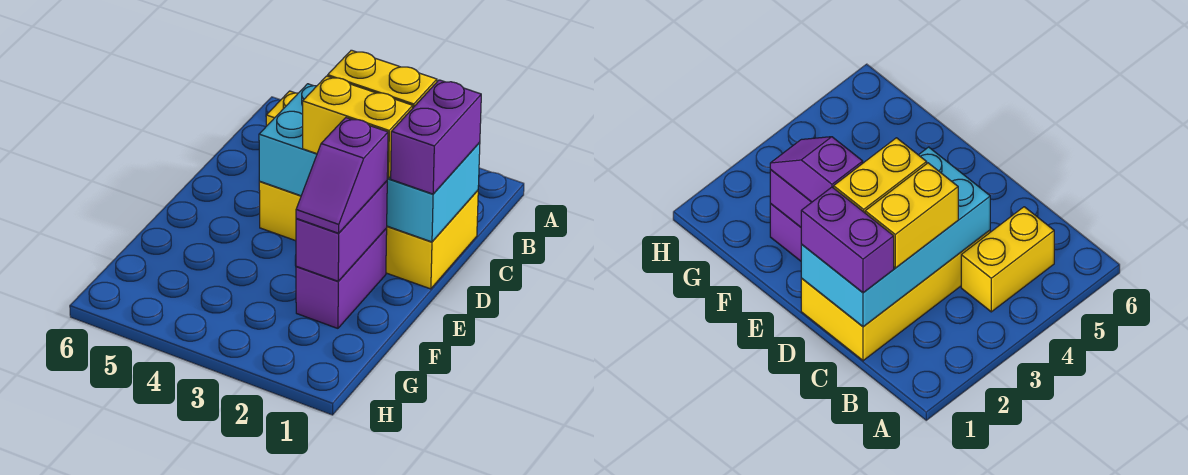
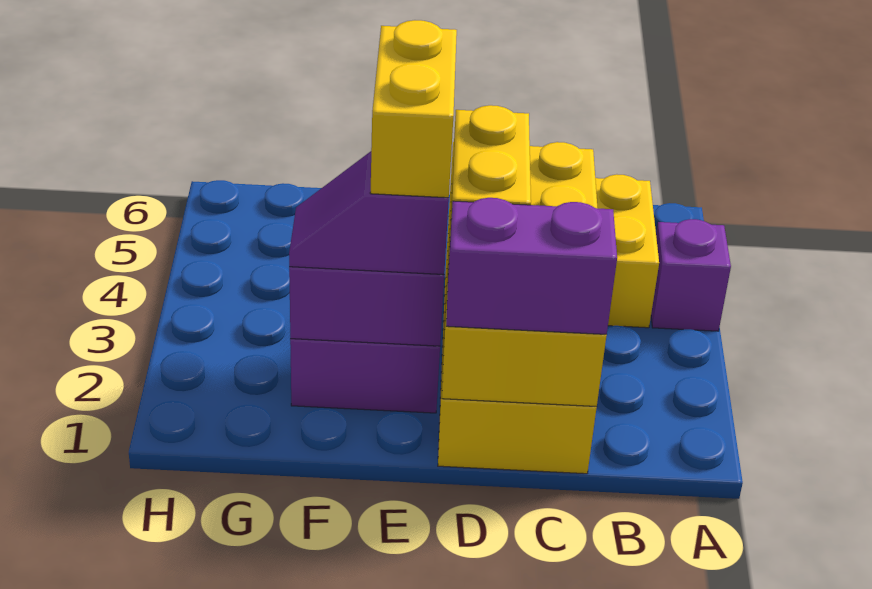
none -> purple 1x1 brick [651,219,731,331]
cyan 2x4 brick [259,84,480,242] -> yellow 2x4 brick [442,142,607,407]
yellow 1x2 brick [328,50,437,107] -> yellow 1x2 brick moved to [370,20,457,198]

